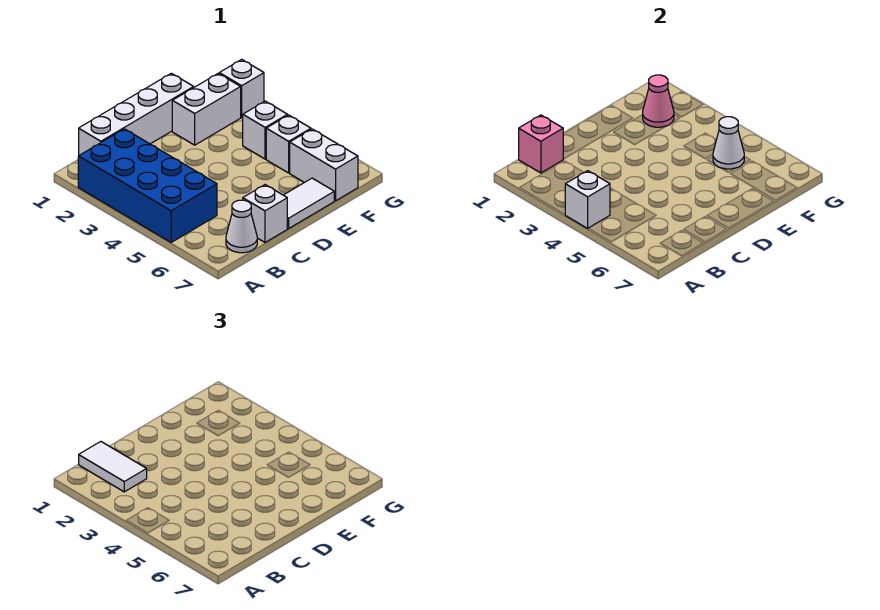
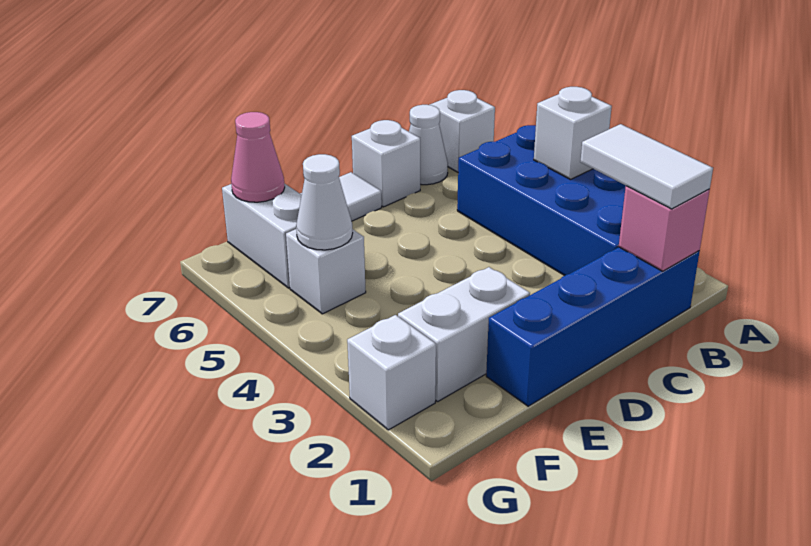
white 1x4 brick [79,73,194,155] -> blue 1x4 brick [486,247,700,406]
pink 1x1 cone [643,75,674,127] -> pink 1x1 cone moved to [231,112,285,202]
white 1x1 brick [243,101,288,159] -> white 1x1 brick moved to [430,90,495,172]

